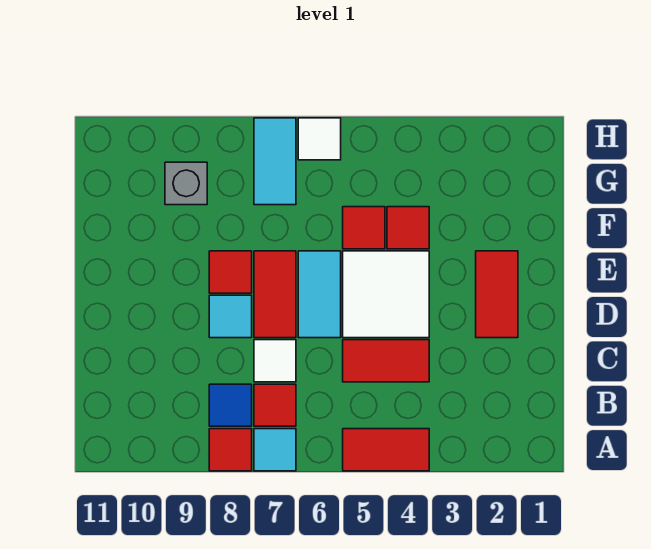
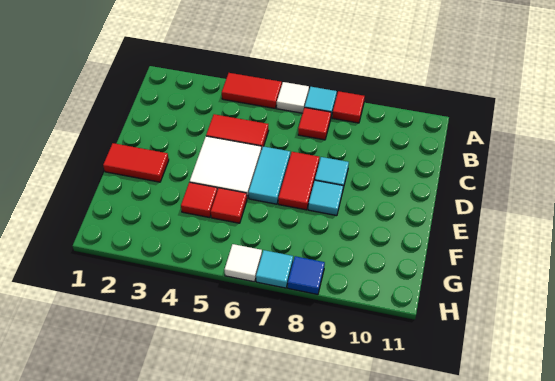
blue 1x1 tile [209,384,252,426] -> blue 1x1 tile moved to [288,256,325,295]
white 1x1 tile [254,340,296,382] -> white 1x1 tile moved to [277,82,309,113]
red 1x2 tile [476,251,518,338] -> red 1x2 tile turned to [103,143,169,182]
red 1x1 tile [209,251,252,293] -> cyan 1x1 tile [308,180,343,216]
cyan 1x2 tile [254,118,296,205] -> cyan 1x1 tile [256,250,293,288]
grey 1x1 brick [165,162,207,205] -> none

